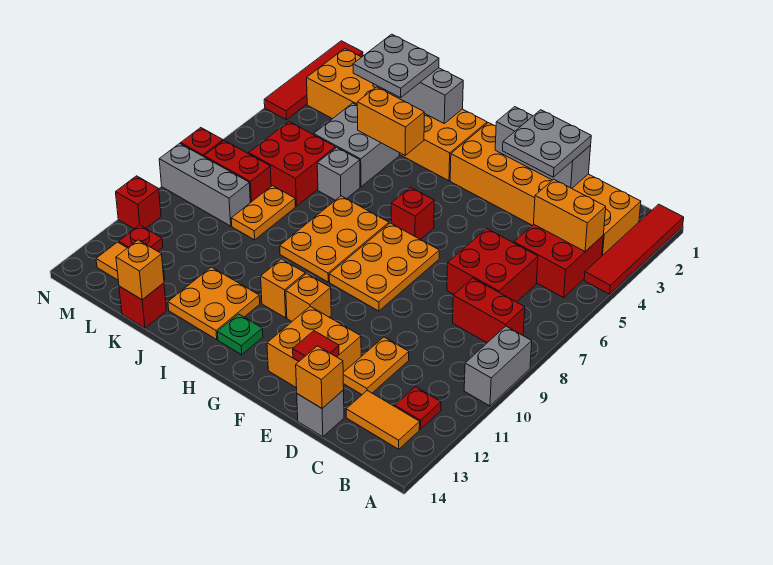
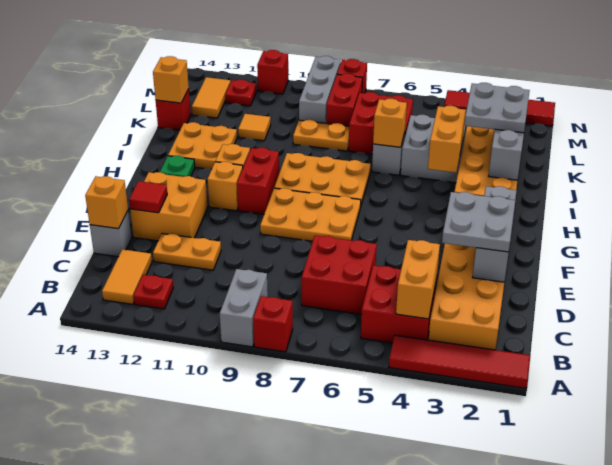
grey 1x2 brick [464,326,532,406] -> grey 1x2 brick turned to [220,269,268,347]
red 1x2 brick [453,278,525,343] -> red 1x2 brick moved to [237,148,279,214]
red 1x1 brick [391,187,434,240] -> red 1x1 brick moved to [253,296,293,352]
none -> orange 1x1 brick [373,99,407,147]
none -> orange 1x1 tile [238,114,271,141]

